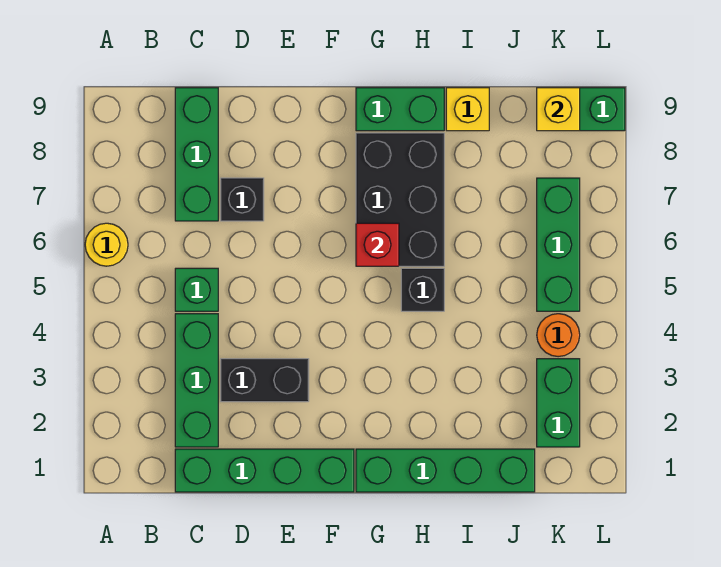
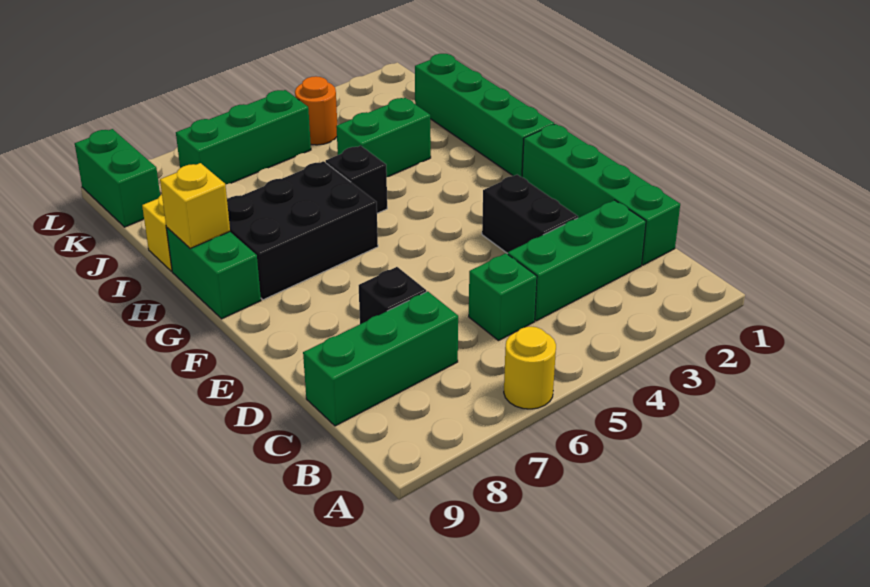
red 1x1 brick [356,223,399,266] -> none
green 1x2 brick [537,359,580,447] -> green 1x2 brick moved to [336,98,431,177]
yellow 1x1 brick [537,88,580,131] -> yellow 1x1 brick moved to [160,163,230,248]

